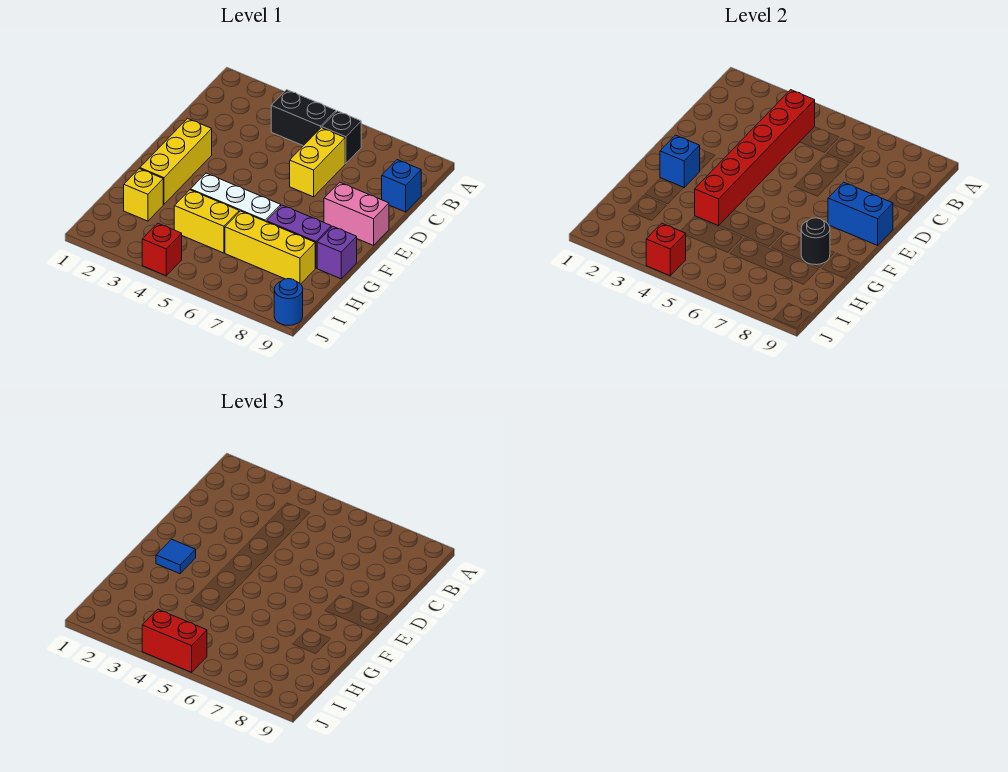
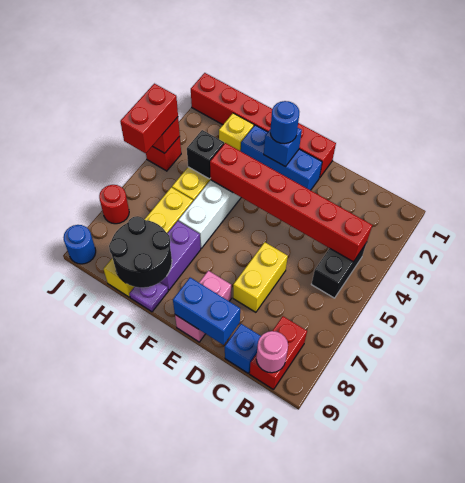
black 1x1 brick [322,111,361,163] -> black 1x1 brick moved to [187,130,224,179]
none -> red 1x2 brick [250,316,307,390]
none -> pink 1x1 round brick [256,331,288,373]
yellow 1x2 brick [290,128,345,197] -> yellow 1x2 brick turned to [233,242,288,312]
none -> red 1x6 brick [191,73,336,178]
yellow 1x3 brick [140,118,212,204] -> blue 1x3 brick [241,125,322,190]
blue 1x2 brick [828,182,893,245] -> blue 1x2 brick turned to [173,278,240,345]
blue 1x1 tile [156,539,196,574] -> blue 1x1 round brick [270,101,299,144]
black 1x1 round brick [801,218,830,265] -> black 2x2 round brick [109,216,172,288]
purple 1x1 brick [317,226,357,279] -> purple 1x1 plate [129,282,168,312]
yellow 1x3 brick [225,211,315,284] -> yellow 1x4 brick [104,187,193,297]
none -> red 1x1 round brick [99,185,129,224]

